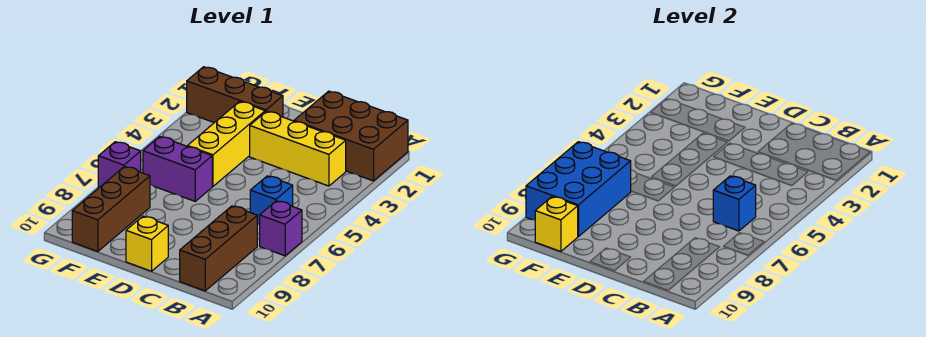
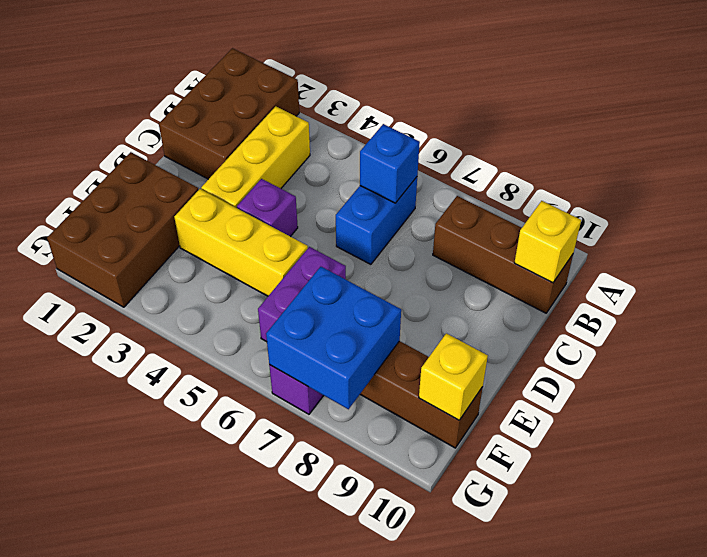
purple 1x1 brick [260,201,302,256] -> purple 1x1 brick moved to [237,179,298,237]
blue 1x1 brick [250,176,293,225] -> blue 1x2 brick [336,177,417,264]
yellow 1x1 brick [126,216,168,271] -> yellow 1x1 brick moved to [514,201,581,283]
brown 1x3 brick [187,67,283,123] -> brown 2x3 brick [47,152,198,307]
blue 2x3 brick [526,142,631,237] -> blue 2x2 brick [266,267,401,409]

